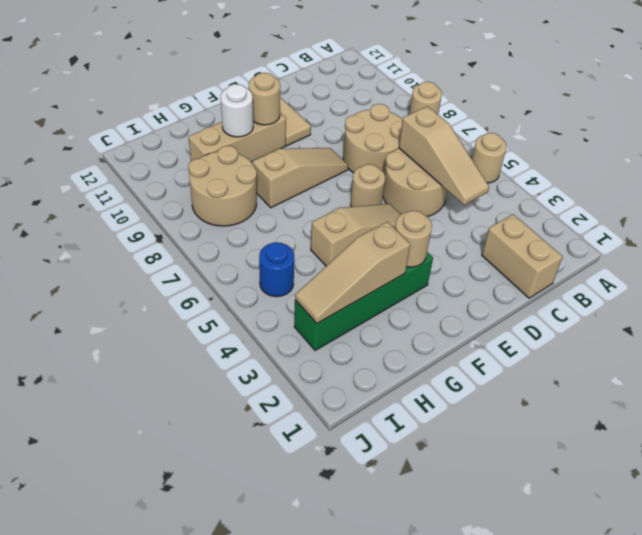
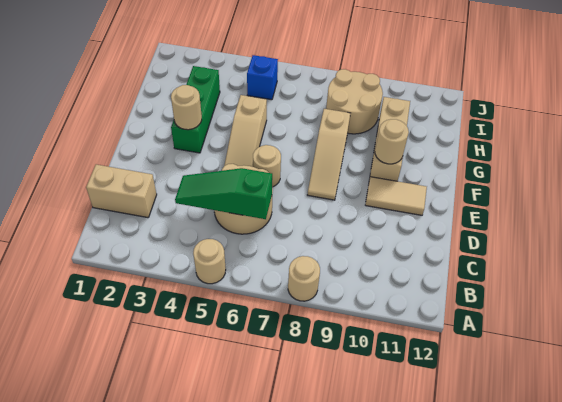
tan 1x3 slope [399,106,489,205] -> green 1x3 slope [175,168,272,219]
tan 2x2 round brick [343,104,403,174] -> none
green 1x4 brick [294,252,433,351] -> green 1x3 brick [171,66,220,153]
tan 1x3 slope [295,222,410,323] -> none
white 1x1 round brick [221,84,253,137] -> none
blue 1x1 round brick [259,242,294,297] -> blue 1x1 brick [247,55,278,100]

